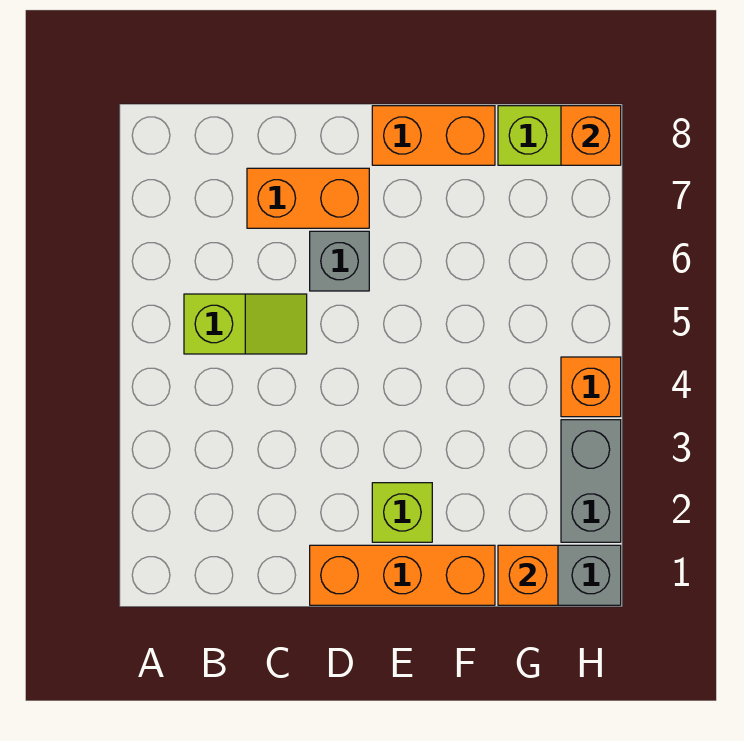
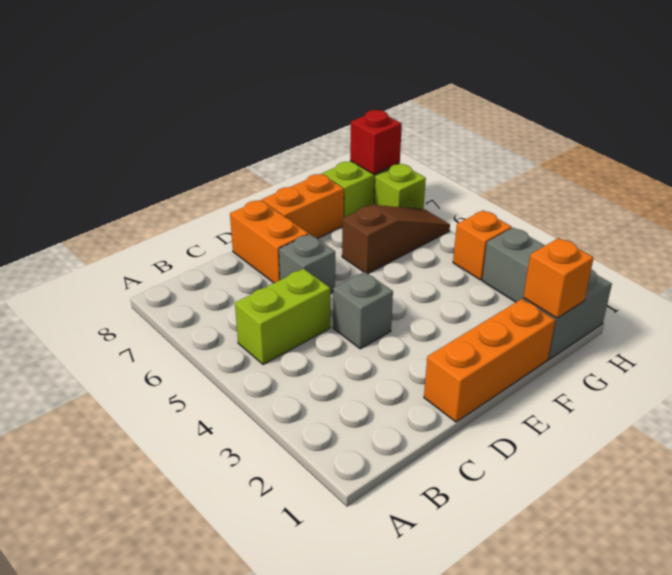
lime 1x2 slope [184,294,307,354] -> lime 1x2 brick [235,269,330,365]
orange 1x2 brick [247,168,369,228] -> orange 1x2 brick turned to [230,200,309,283]
none -> grey 1x1 brick [333,272,393,349]
lime 1x1 brick [372,483,432,542] -> lime 1x1 brick moved to [374,164,426,209]
none -> brown 1x3 slope [342,205,450,274]
orange 1x1 brick [561,106,621,165] -> red 1x1 brick [350,110,402,174]

